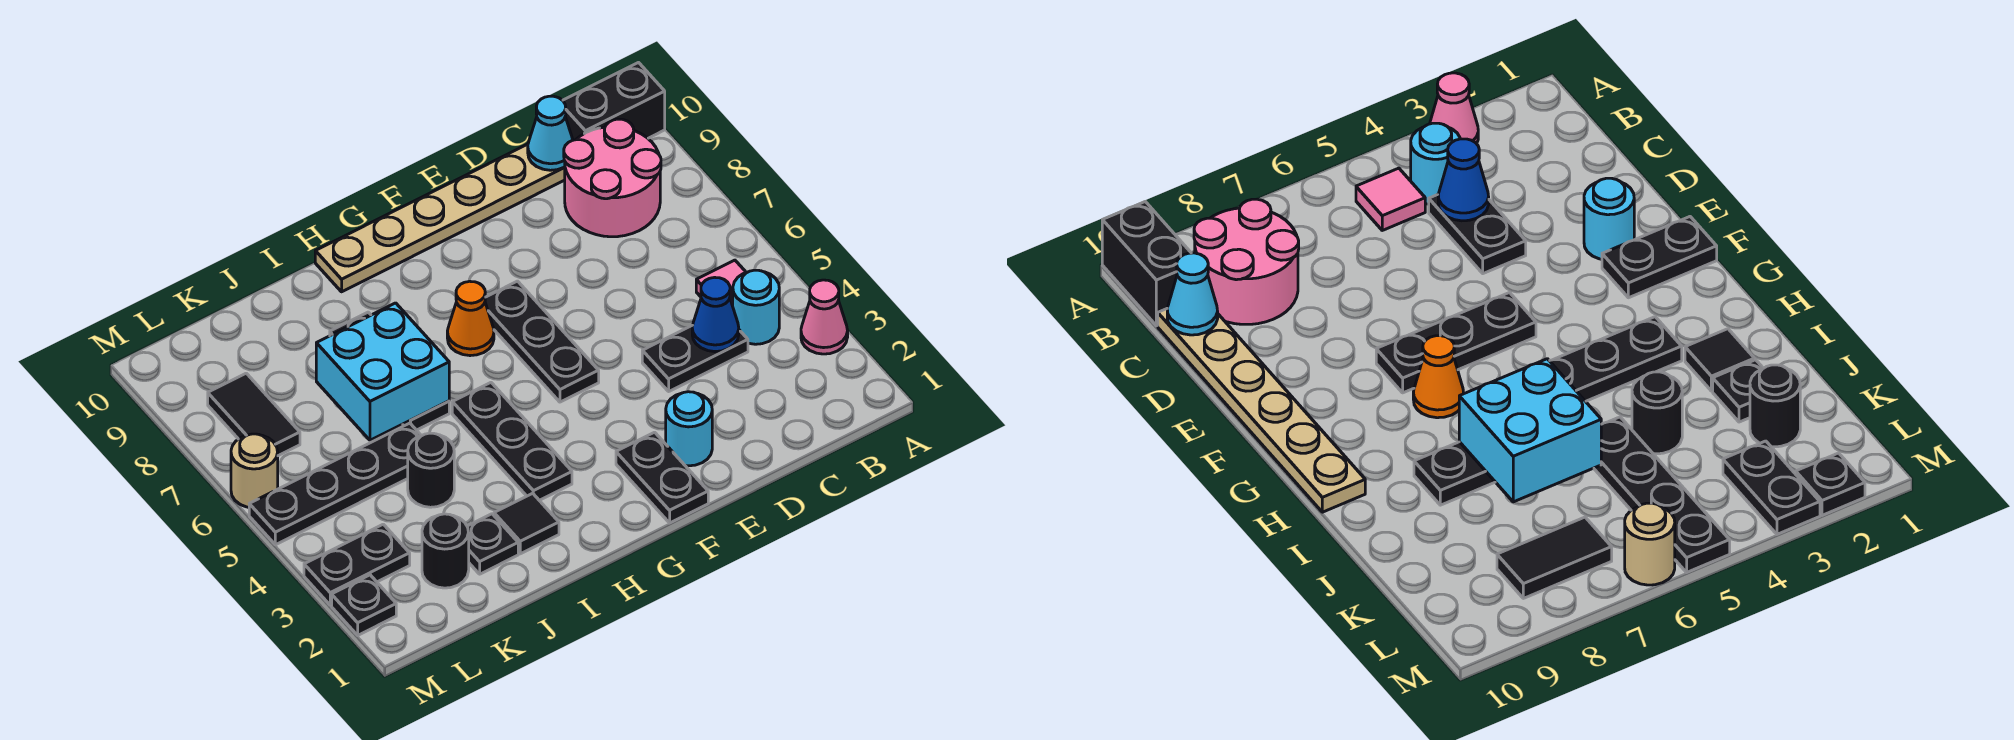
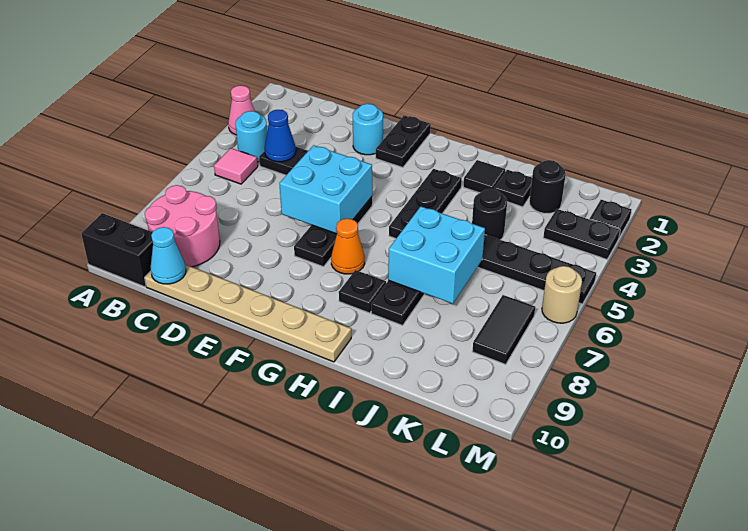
none -> cyan 2x2 brick [279,145,372,234]
none -> black 1x1 plate [339,270,386,313]

